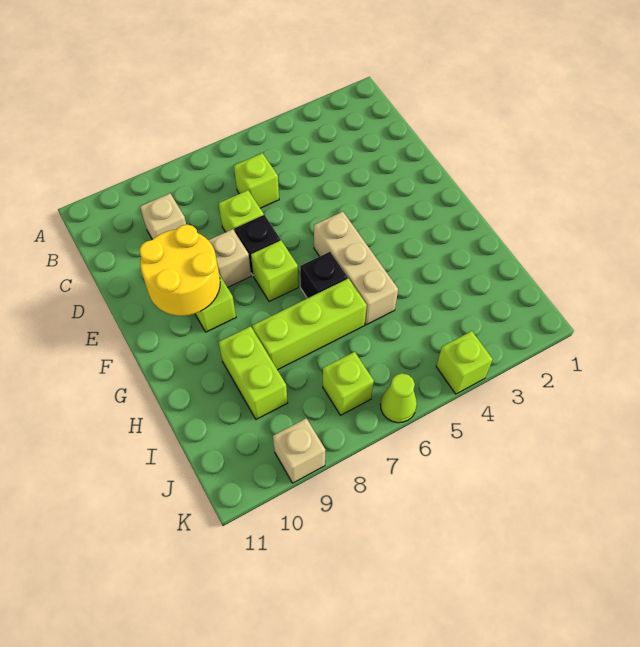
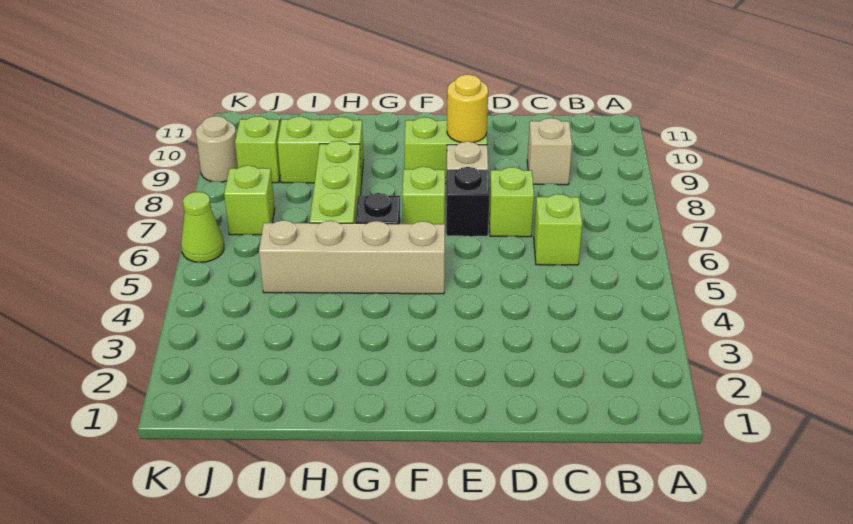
yellow 2x2 round brick [139,225,220,316] -> yellow 1x1 round brick [447,75,488,142]
tan 1x3 brick [314,212,398,325] -> tan 1x4 brick [259,220,445,294]
lime 1x1 brick [436,331,493,394] -> lime 1x1 brick moved to [235,116,280,183]
tan 1x1 brick [273,418,325,483] -> tan 1x1 round brick [196,116,238,182]

